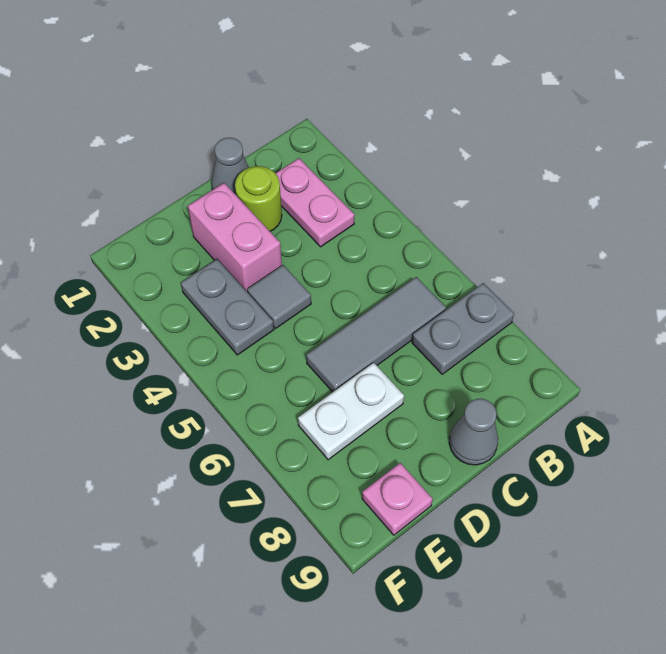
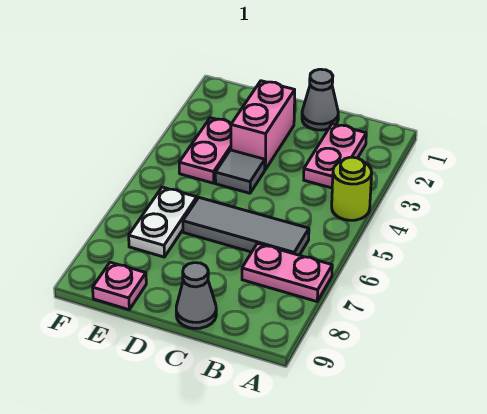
grey 1x2 plate [412,283,514,374] -> pink 1x2 plate [242,244,332,301]
lime 1x1 round brick [235,166,282,231] -> lime 1x1 round brick moved to [332,157,372,220]
white 1x2 plate [298,363,404,460] -> white 1x2 plate turned to [129,187,197,257]
grey 1x2 plate [181,259,274,355] -> pink 1x2 plate [179,118,231,183]

